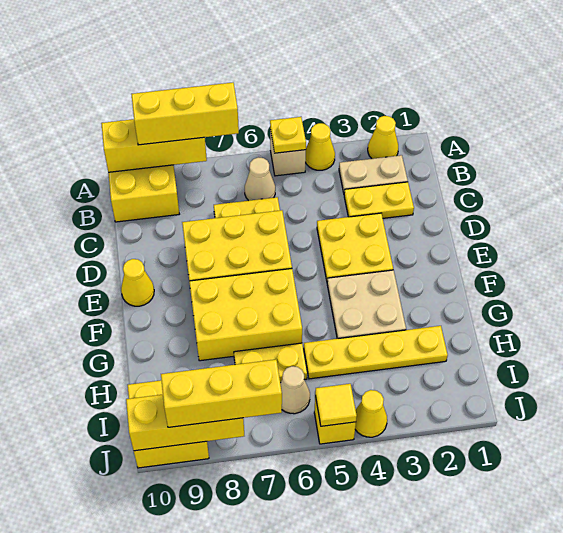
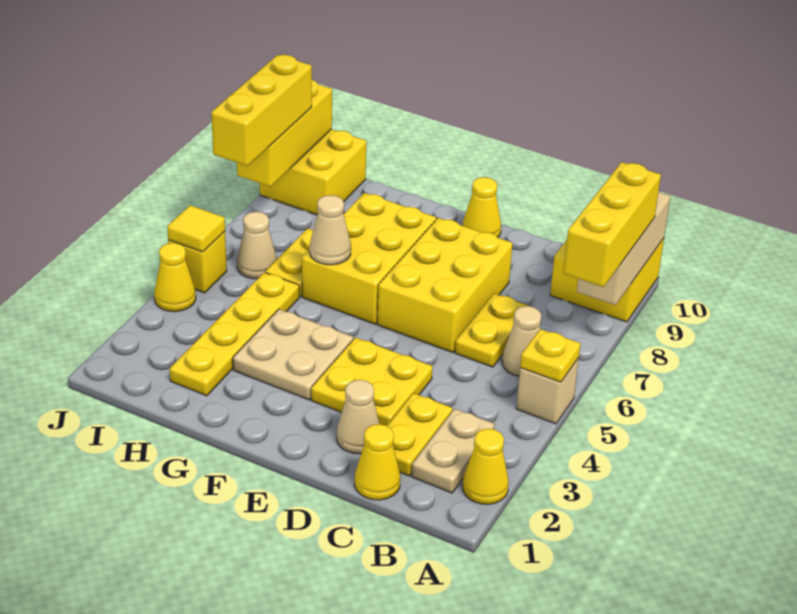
yellow 1x1 cone [305,123,335,170] -> yellow 1x1 cone moved to [355,424,400,500]
yellow 1x3 brick [101,119,207,172] -> tan 1x3 brick [577,192,671,305]
none -> tan 1x1 cone [337,380,379,454]
none -> tan 1x1 cone [310,195,351,265]

